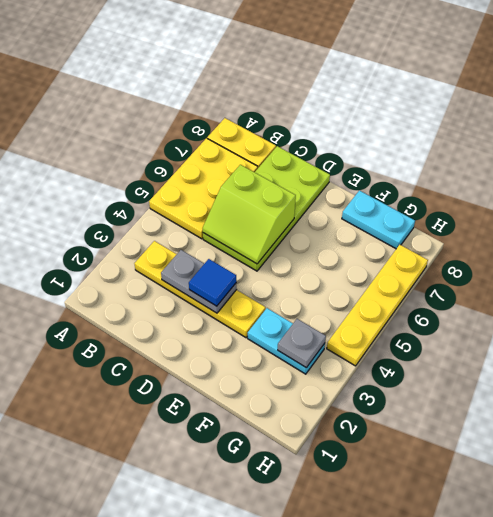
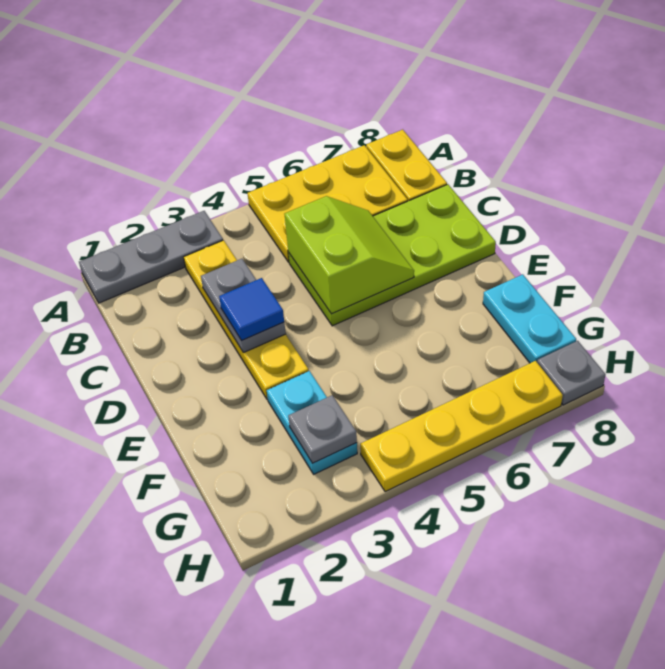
none -> grey 1x3 plate [79,211,223,303]
lime 2x2 slope [203,165,296,264] -> lime 2x2 slope turned to [285,196,414,314]
none -> grey 1x1 plate [537,341,605,405]

